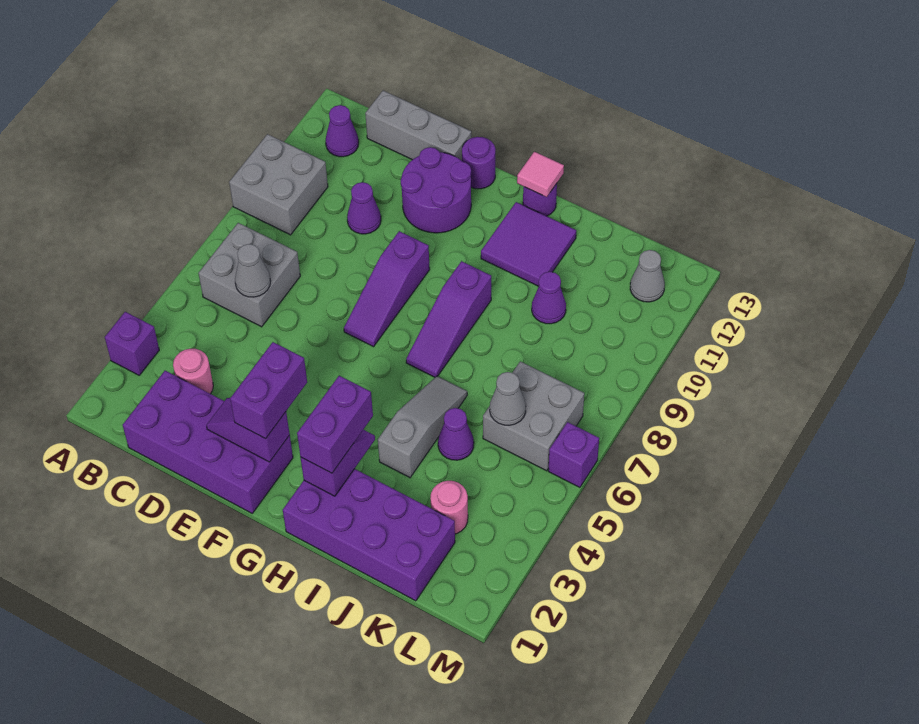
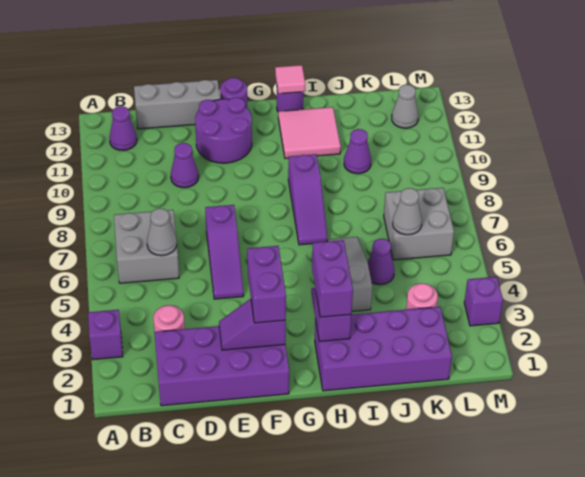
grey 2x2 brick [229,134,328,235] -> none
purple 1x3 slope [344,231,430,347] -> purple 1x3 slope moved to [205,205,244,299]
purple 2x2 tile [481,202,576,286] -> pink 2x2 tile [278,107,341,158]
purple 1x1 brick [548,422,599,487] -> purple 1x1 brick moved to [464,277,503,326]

